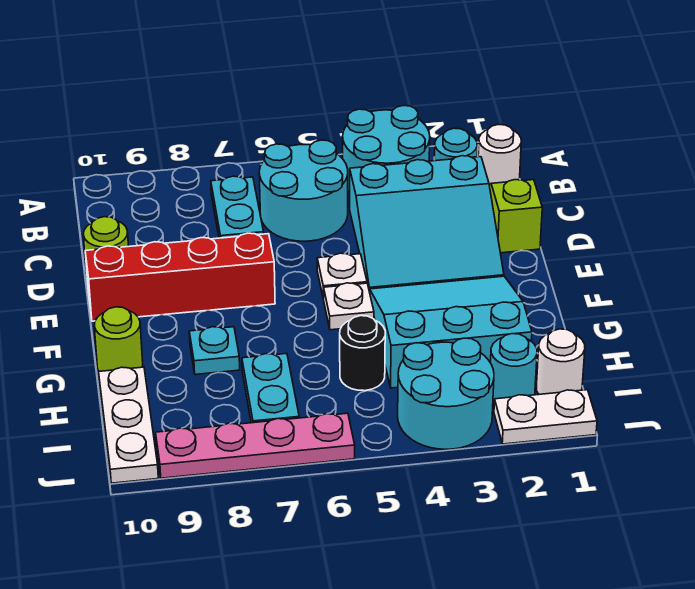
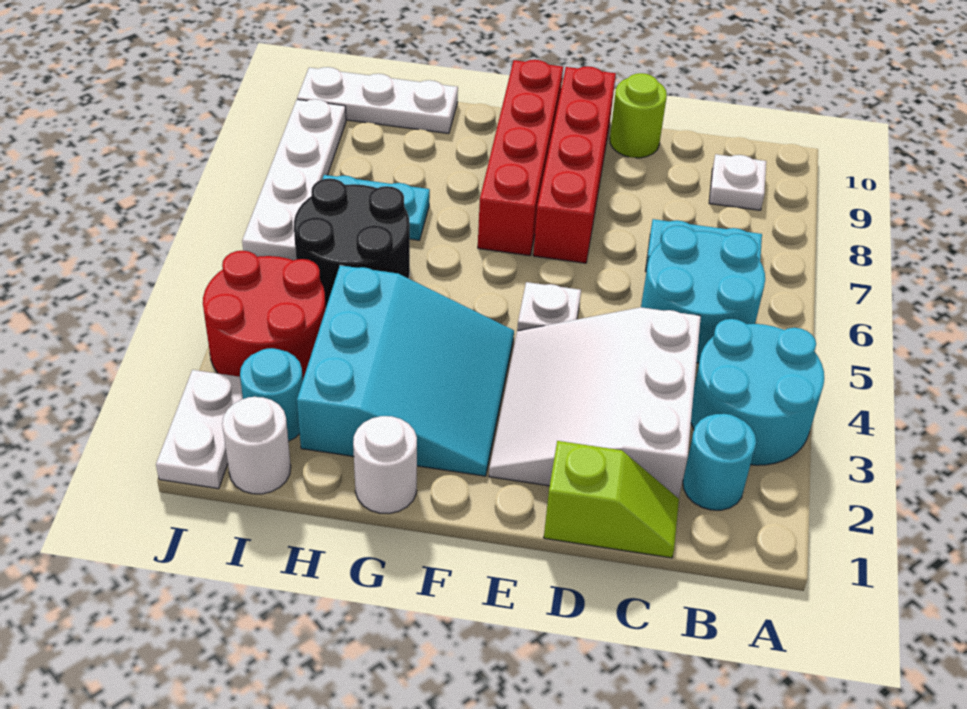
white 1x1 round brick [478,125,521,185] -> white 1x1 round brick moved to [353,416,417,514]
cyan 3x3 slope [350,156,504,292] -> white 3x3 slope [489,307,701,499]
white 1x1 plate [324,283,374,330] -> white 1x1 plate moved to [709,154,766,210]
none -> red 1x4 brick [478,60,563,256]
cyan 1x1 plate [189,327,240,375] -> none
lime 1x1 round brick [94,307,143,371] -> none
black 1x1 round brick [340,316,385,391] -> black 2x2 round brick [294,179,410,307]
cyan 2x2 round brick [398,338,494,449] -> red 2x2 round brick [203,251,326,379]
pink 1x4 plate [156,413,355,478] -> white 1x4 plate [242,99,346,260]

